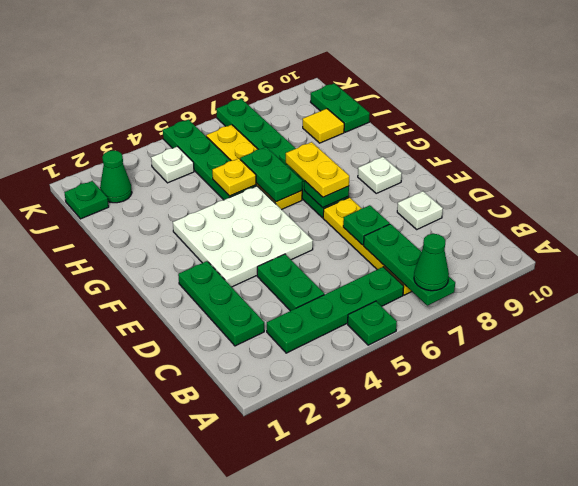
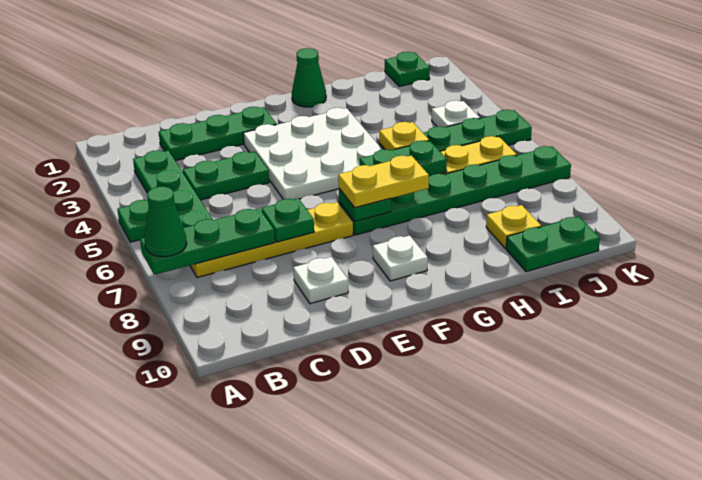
yellow 1x1 tile [303,109,344,143] -> yellow 1x1 plate [486,205,541,249]
green 1x1 cone [100,150,132,203] -> green 1x1 cone moved to [292,48,326,107]

